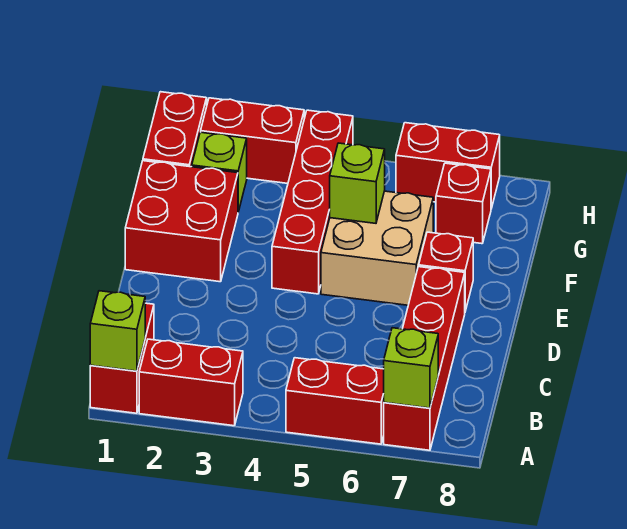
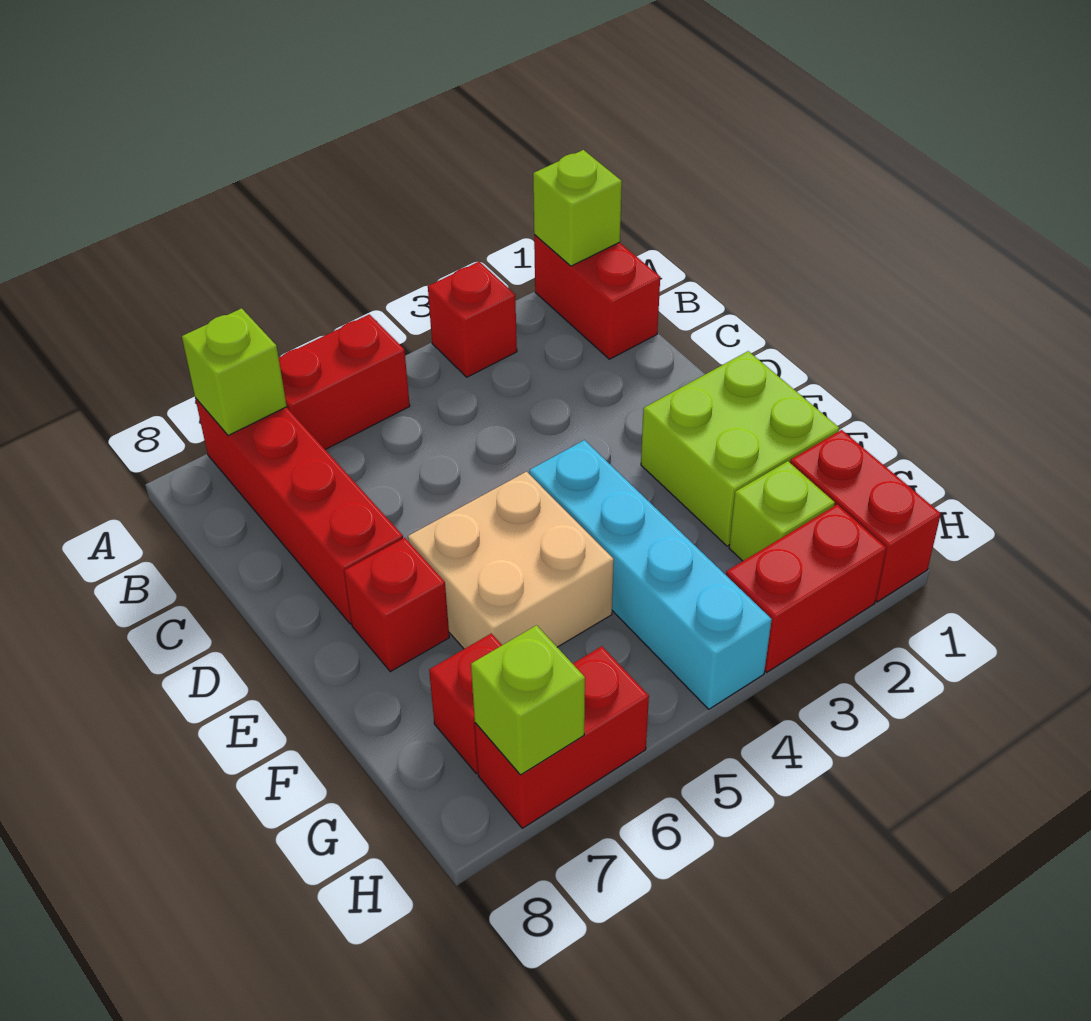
red 1x2 brick [139,339,243,426] -> red 1x1 brick [428,262,517,377]
red 2x2 brick [125,161,238,282] -> lime 2x2 brick [641,351,839,546]
red 1x4 brick [272,110,353,294] -> cyan 1x4 brick [529,440,772,709]
lime 1x1 brick [330,143,385,223] -> lime 1x1 brick moved to [471,625,585,775]

